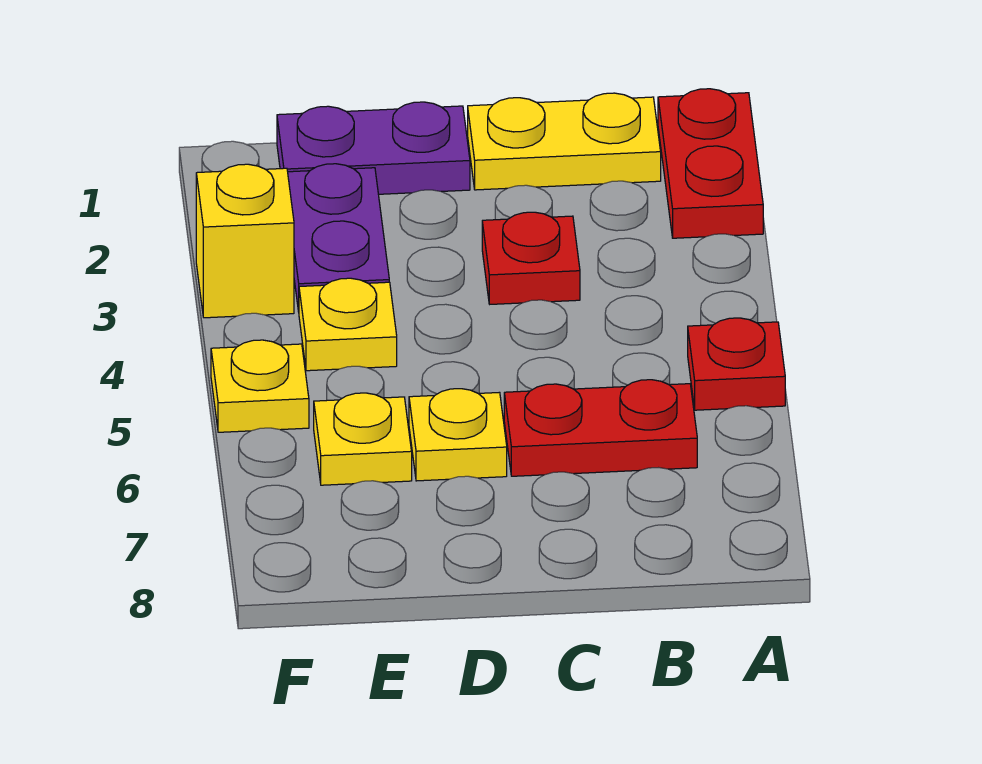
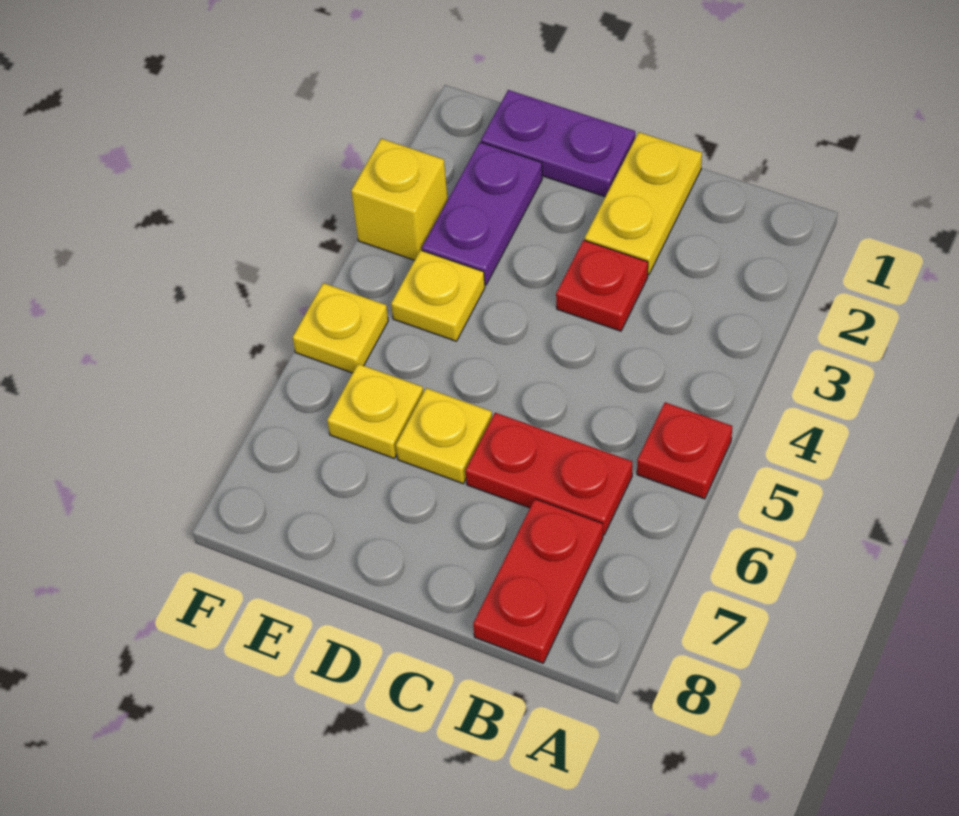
red 1x2 plate [658,89,763,238] -> red 1x2 plate moved to [473,499,603,663]
yellow 1x2 plate [468,93,661,190] -> yellow 1x2 plate turned to [585,132,702,275]

